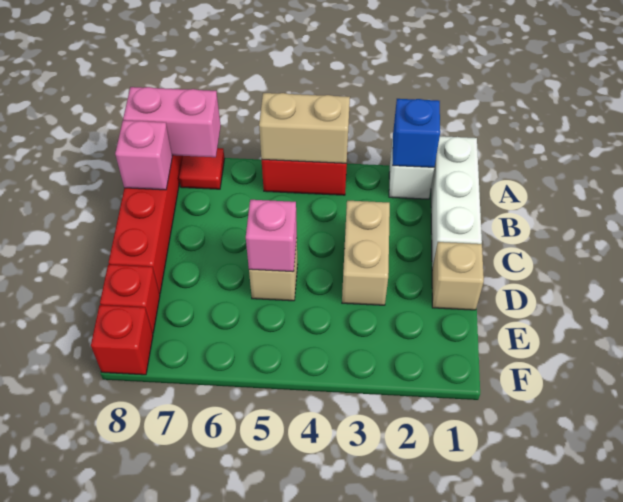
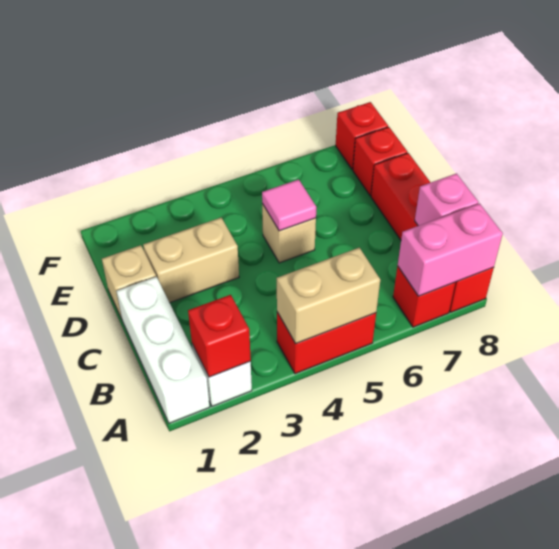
blue 1x1 brick [393,99,440,167] -> red 1x1 brick [188,295,251,377]
red 1x1 tile [179,148,225,189] -> red 1x1 brick [393,266,455,327]
tan 1x2 brick [342,201,390,305] -> tan 1x2 brick turned to [143,218,239,303]
pink 1x1 brick [246,200,297,272] -> pink 1x1 tile [262,179,316,231]

